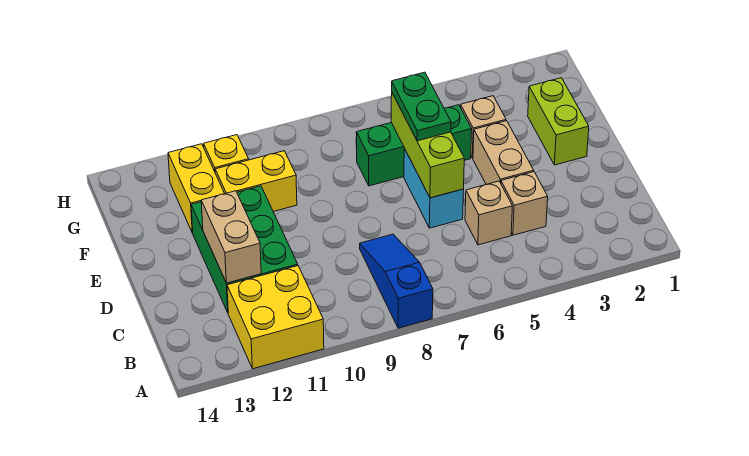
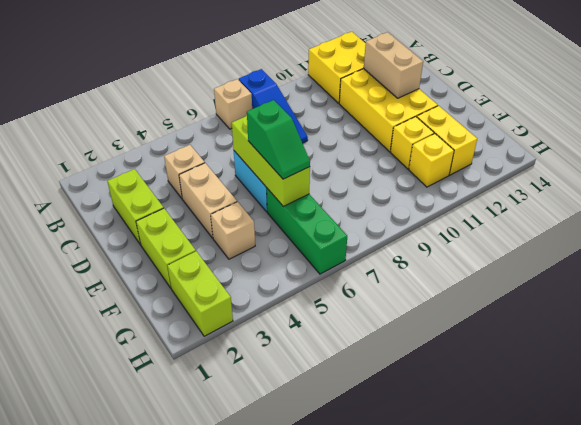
none -> lime 1x2 brick [107,169,164,245]
tan 1x1 brick [465,181,512,245] -> tan 1x1 brick moved to [214,79,252,129]
green 2x3 brick [191,186,298,313] -> yellow 2x3 brick [339,69,438,152]
green 1x2 plate [392,72,451,141] -> green 1x2 slope [247,100,310,179]
green 1x3 brick [356,105,472,186] -> green 1x3 brick turned to [267,189,347,274]
yellow 1x2 brick [215,151,297,212] -> yellow 1x1 brick [390,117,434,169]
none -> lime 1x2 brick [167,251,233,336]

